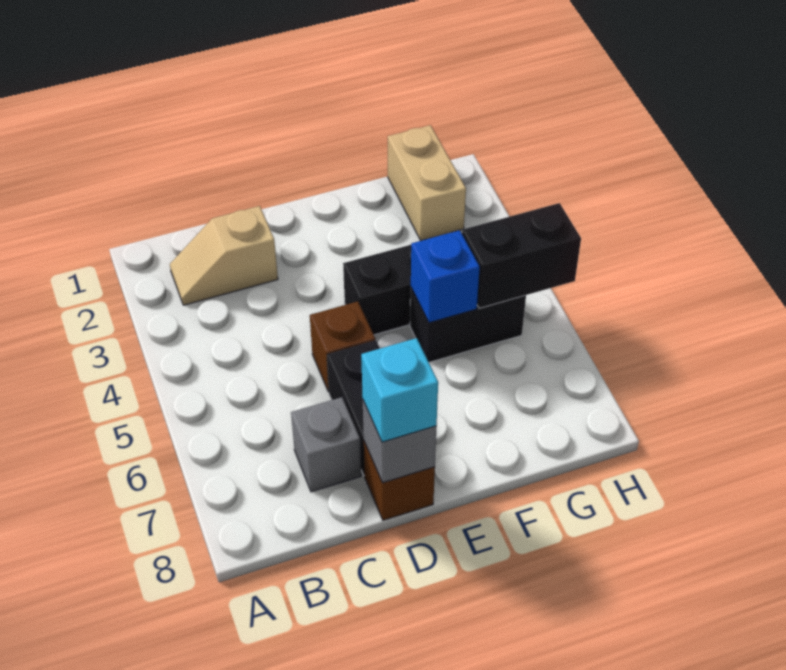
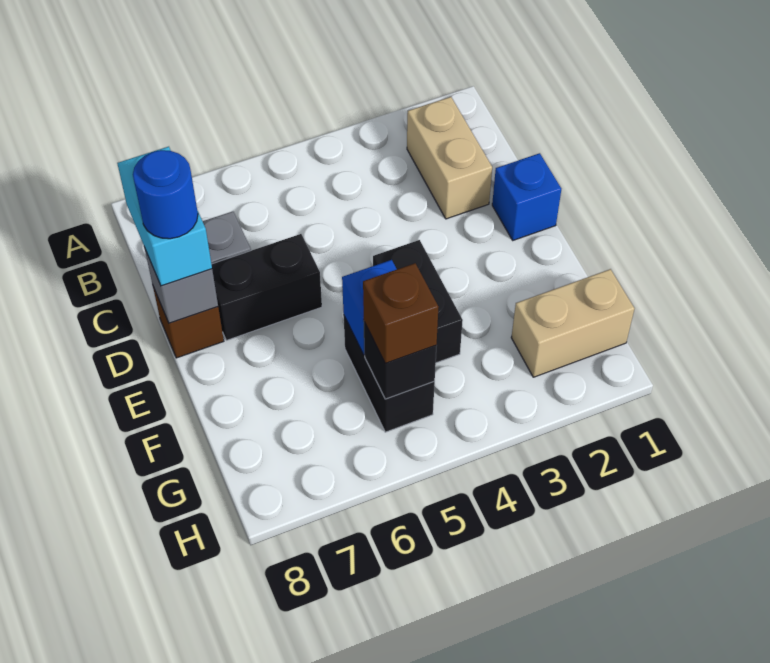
tan 1x2 slope [170,206,278,305] -> tan 1x2 brick [407,97,492,219]
none -> blue 1x1 brick [492,153,561,240]
brown 1x1 brick [310,301,375,392] -> brown 1x1 brick moved to [363,263,438,363]
cyan 1x1 brick [361,338,438,442] -> cyan 1x2 brick [117,147,212,286]
none -> blue 1x1 round brick [133,150,198,239]
black 1x2 brick [462,203,581,309] -> black 1x1 brick [364,322,436,399]

